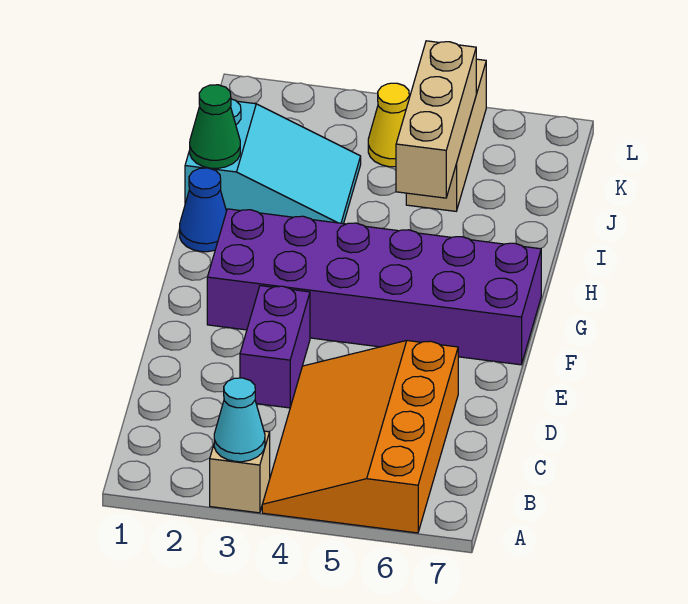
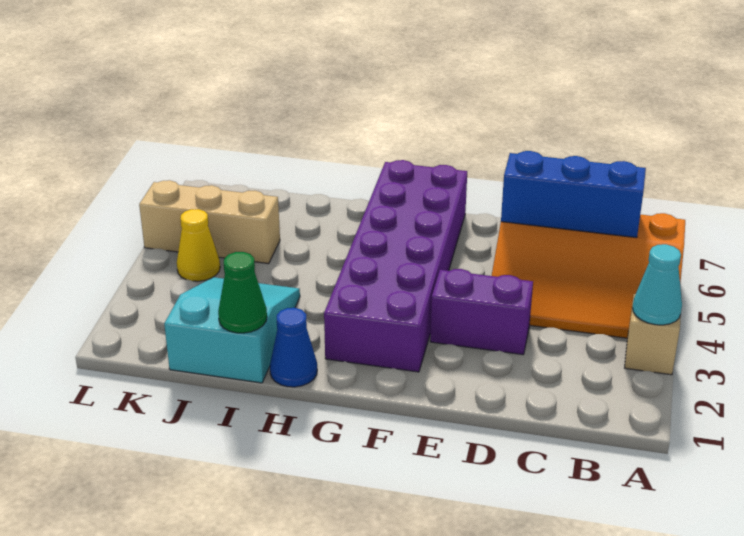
none -> blue 1x3 brick [501,151,646,238]
tan 1x3 brick [396,41,476,198] -> none

